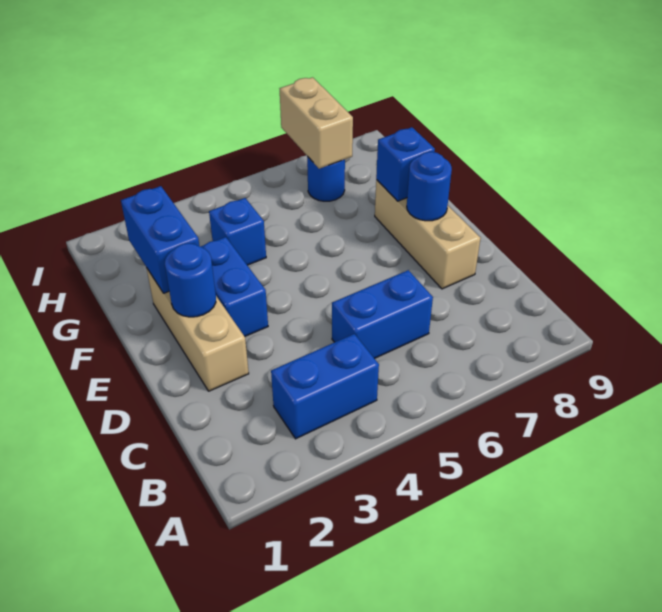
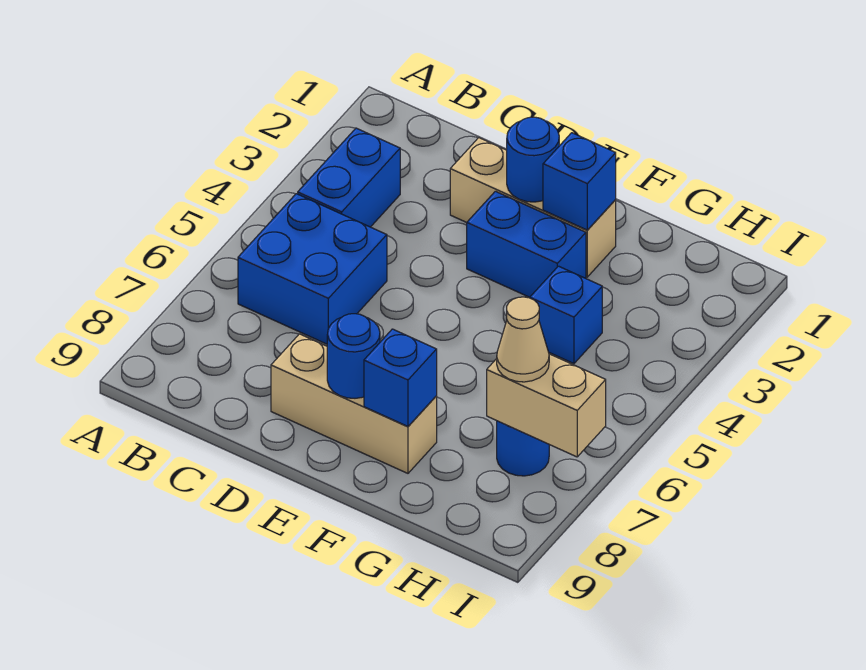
blue 1x2 brick [332,270,433,359] -> blue 2x2 brick [238,194,387,344]
blue 1x2 brick [121,186,199,293] -> blue 1x1 brick [543,133,616,230]
none -> tan 1x1 cone [497,297,549,382]

